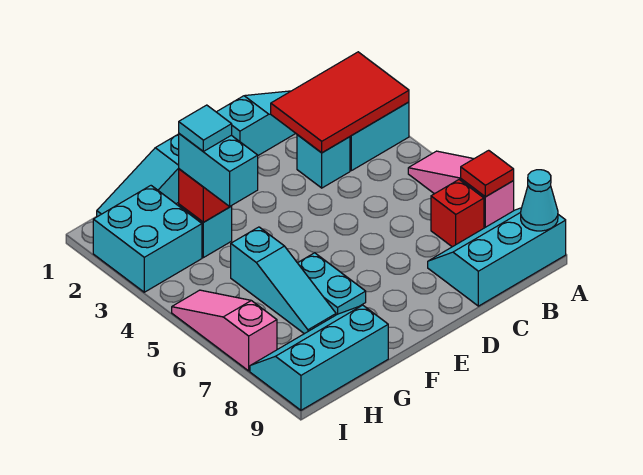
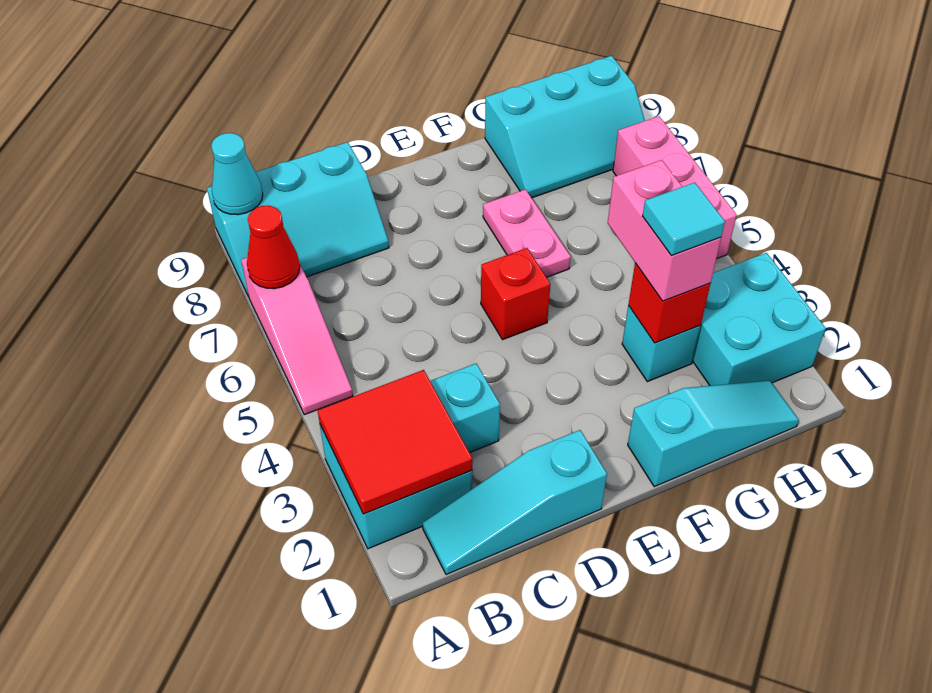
red 2x3 tile [271,52,409,153] -> red 2x2 tile [318,370,472,514]
red 1x1 tile [461,150,514,197] -> red 1x1 cone [247,205,300,289]
red 1x1 brick [431,180,484,247] -> red 1x1 brick moved to [481,248,550,340]
cyan 1x2 plate [298,253,366,315] -> pink 1x2 plate [483,189,571,277]
cyan 1x2 brick [179,134,258,206] -> pink 1x2 brick [608,160,721,301]
cyan 1x3 slope [231,227,336,334] -> none
pink 1x3 slope [172,290,277,371] -> pink 1x3 brick [613,116,737,259]

